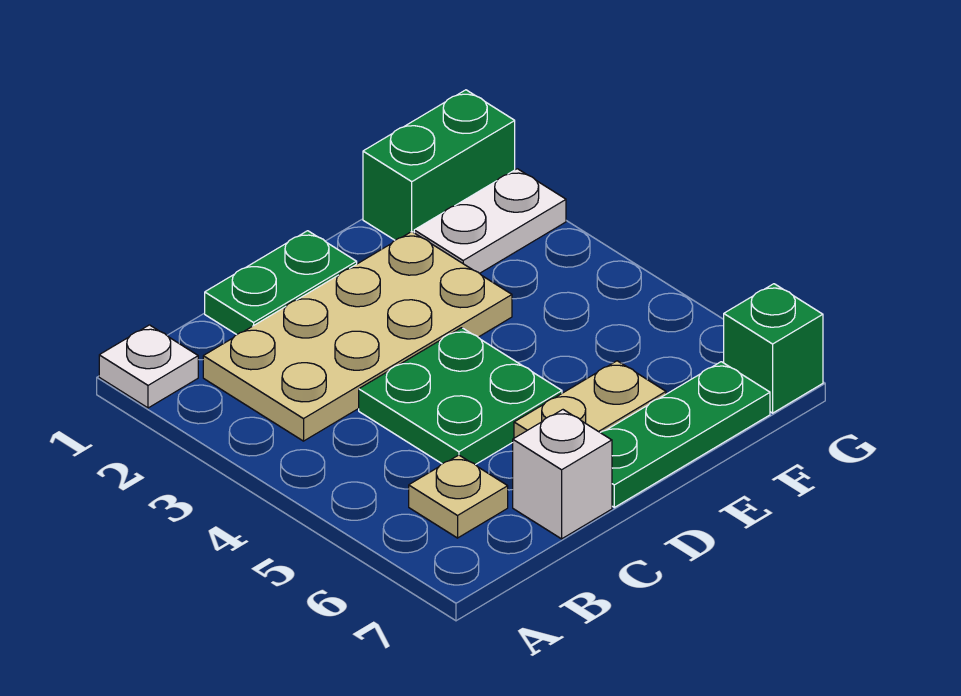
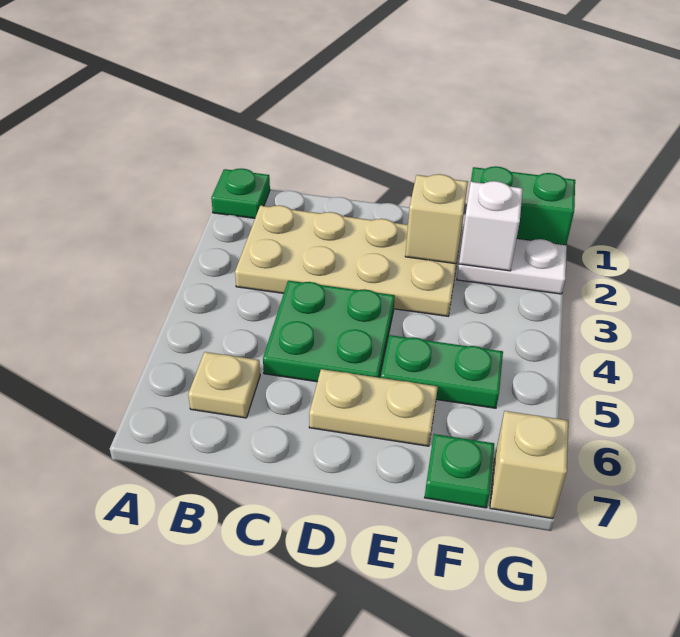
white 1x1 plate [99,325,198,408] -> green 1x1 plate [211,168,270,218]
green 1x2 plate [205,231,357,335] -> green 1x2 plate moved to [381,335,503,408]
white 1x1 brick [513,410,612,539] -> white 1x1 brick moved to [459,181,523,271]
green 1x3 plate [600,362,770,507] -> green 1x1 plate [425,434,494,508]
none -> tan 1x1 brick [405,174,468,264]
green 1x1 brick [724,284,823,413] -> tan 1x1 brick [490,411,568,519]

